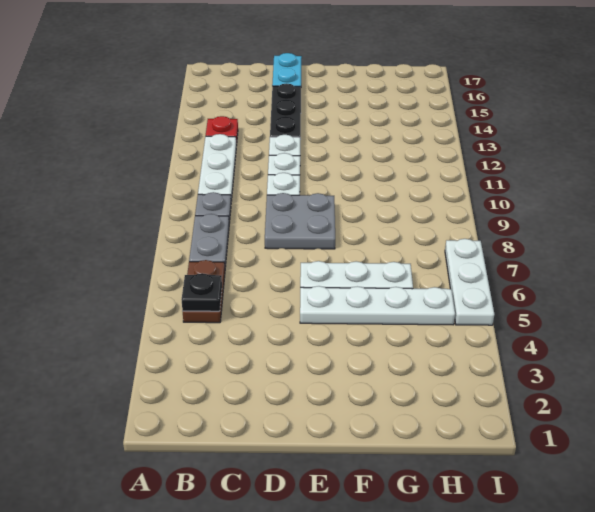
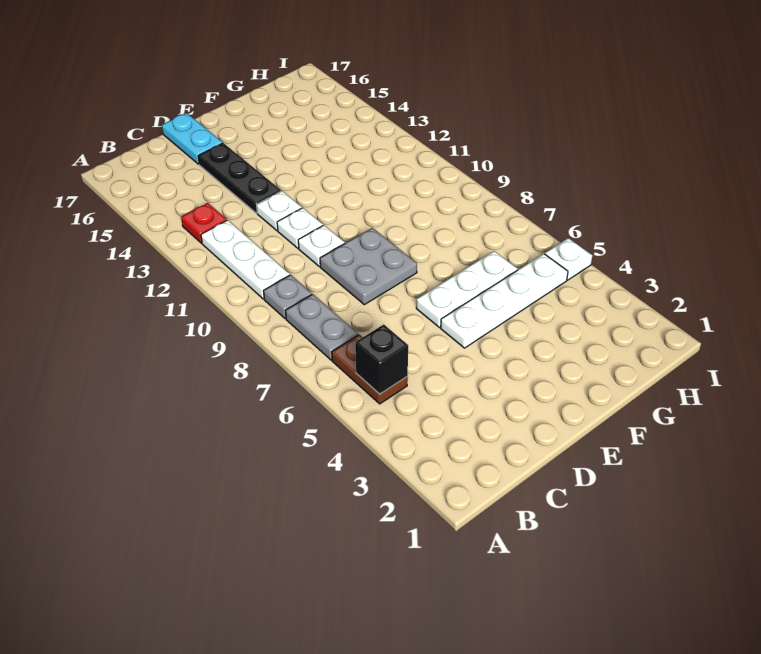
black 1x1 plate [182,273,222,311] -> black 1x1 brick [355,324,408,394]
white 1x3 plate [445,239,494,325] -> white 1x1 plate [545,238,592,280]

